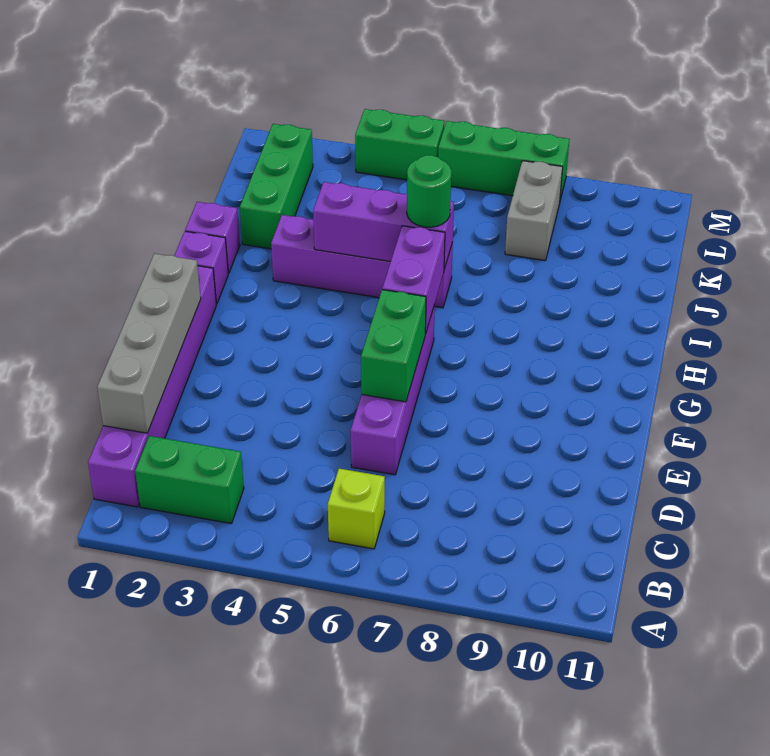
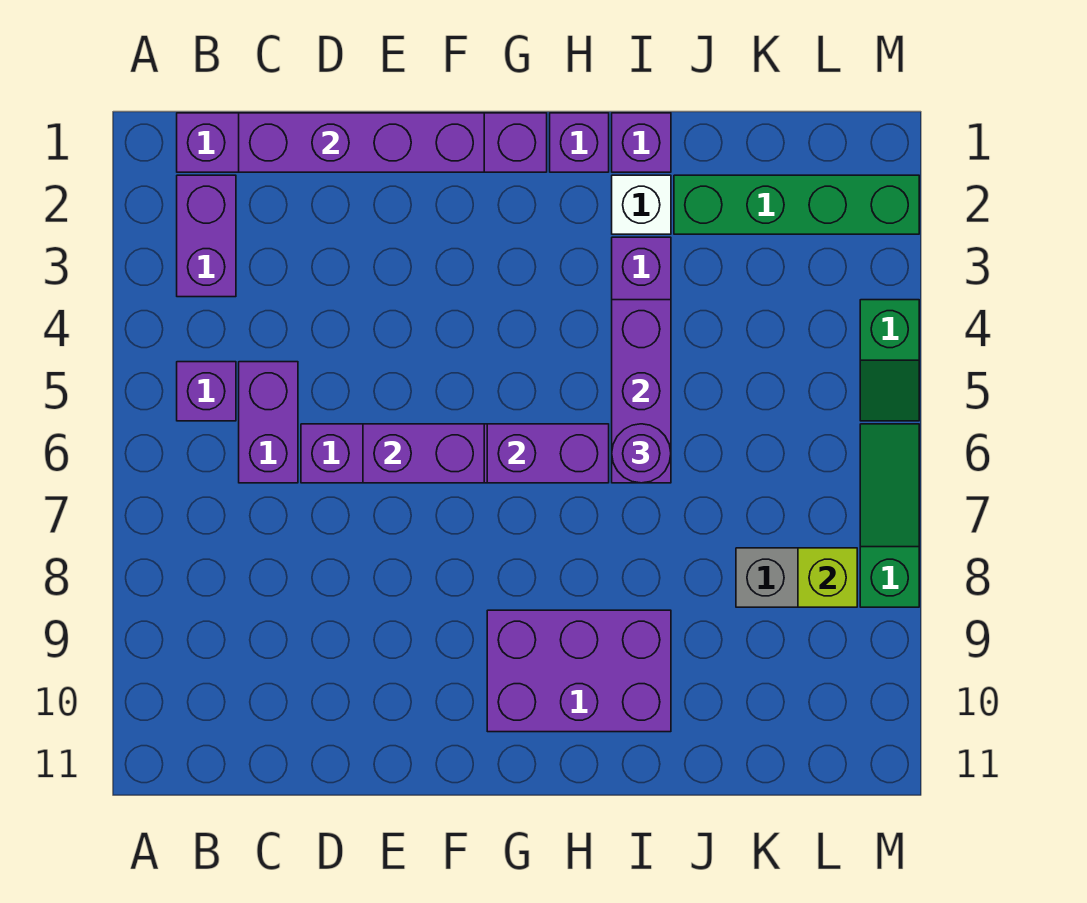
green 1x2 brick [135,436,244,524] -> purple 1x2 brick [177,175,236,297]
none -> purple 1x1 brick [177,362,236,421]
lime 1x1 brick [328,469,385,549] -> lime 1x1 brick moved to [798,548,857,607]
grey 1x4 brick [97,254,201,433] -> purple 1x4 brick [239,113,484,172]
none -> purple 1x2 brick [239,362,298,483]
green 1x2 brick [361,290,426,402] -> purple 1x2 brick [363,424,484,483]
none -> purple 2x3 brick [487,610,671,732]
none -> white 1x1 brick [612,175,671,234]
green 1x1 round brick [407,155,451,227] -> purple 1x1 round brick [612,424,671,483]
green 1x3 brick [240,124,313,249] -> green 1x4 brick [674,175,919,234]
green 1x2 brick [355,109,444,180] -> green 1x2 slope [860,300,919,421]
green 1x3 brick [438,121,569,200] -> green 1x3 slope [860,424,919,607]

